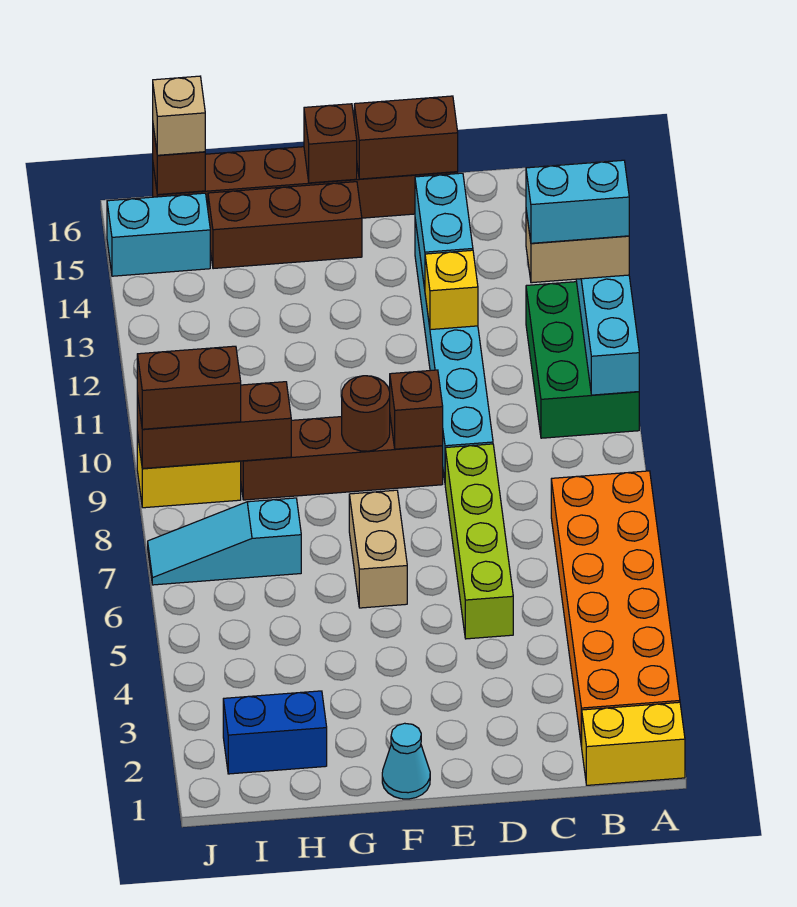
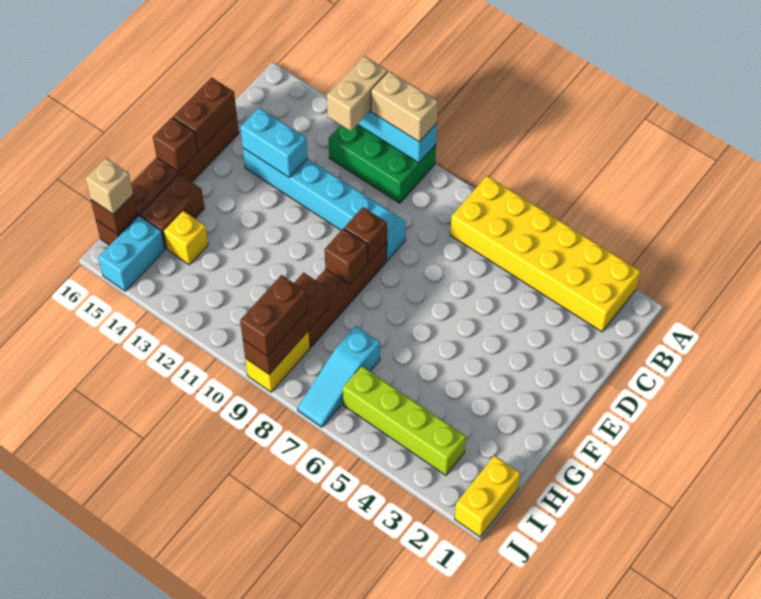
yellow 1x2 brick [582,702,685,785] -> yellow 1x2 brick moved to [455,456,520,537]
orange 2x6 brick [551,471,680,747] -> yellow 2x6 brick [450,176,640,332]
cyan 1x2 brick [526,160,629,243] -> none
lime 1x4 brick [445,444,513,639] -> lime 1x4 brick moved to [342,366,466,475]
yellow 1x1 brick [425,250,478,330] -> yellow 1x1 brick moved to [164,211,208,265]
cyan 1x1 cone [382,723,430,799] -> none
tan 1x2 brick [349,490,407,608] -> tan 1x2 brick moved to [371,71,438,142]
brown 1x1 round brick [342,376,390,451] -> brown 1x1 brick [325,229,368,284]
brown 1x3 brick [208,182,362,269] -> brown 1x2 brick [140,174,204,249]
blue 1x2 brick [223,691,327,774] -> none

